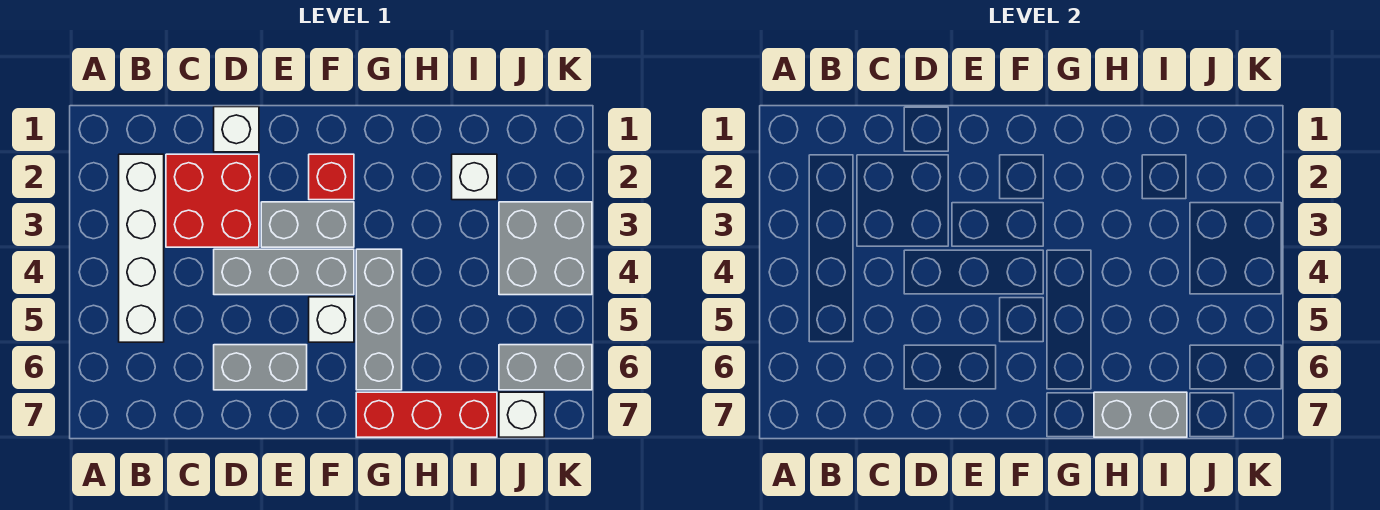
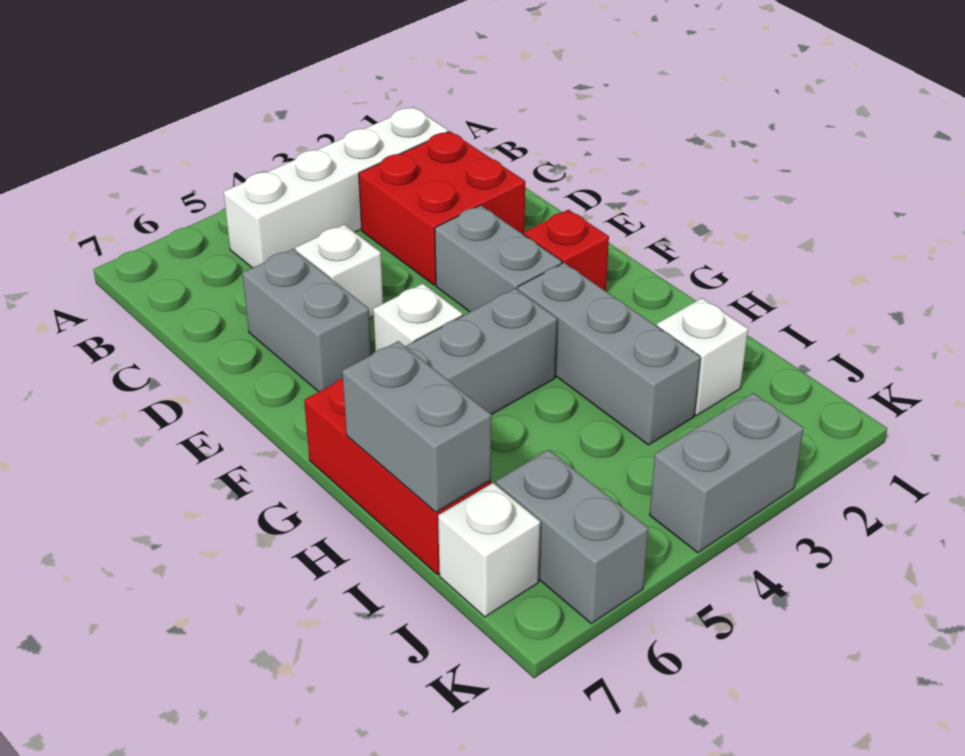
white 1x1 brick [214,107,259,152] -> white 1x1 brick moved to [295,225,383,319]
grey 1x3 brick [214,249,354,295] -> grey 1x3 brick moved to [518,263,700,445]
grey 2x2 brick [499,202,592,295] -> grey 1x2 brick [650,393,804,553]

